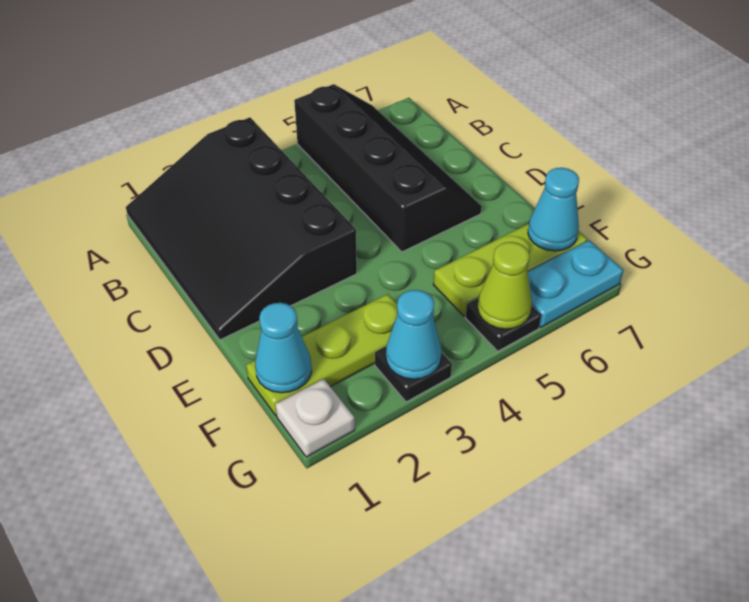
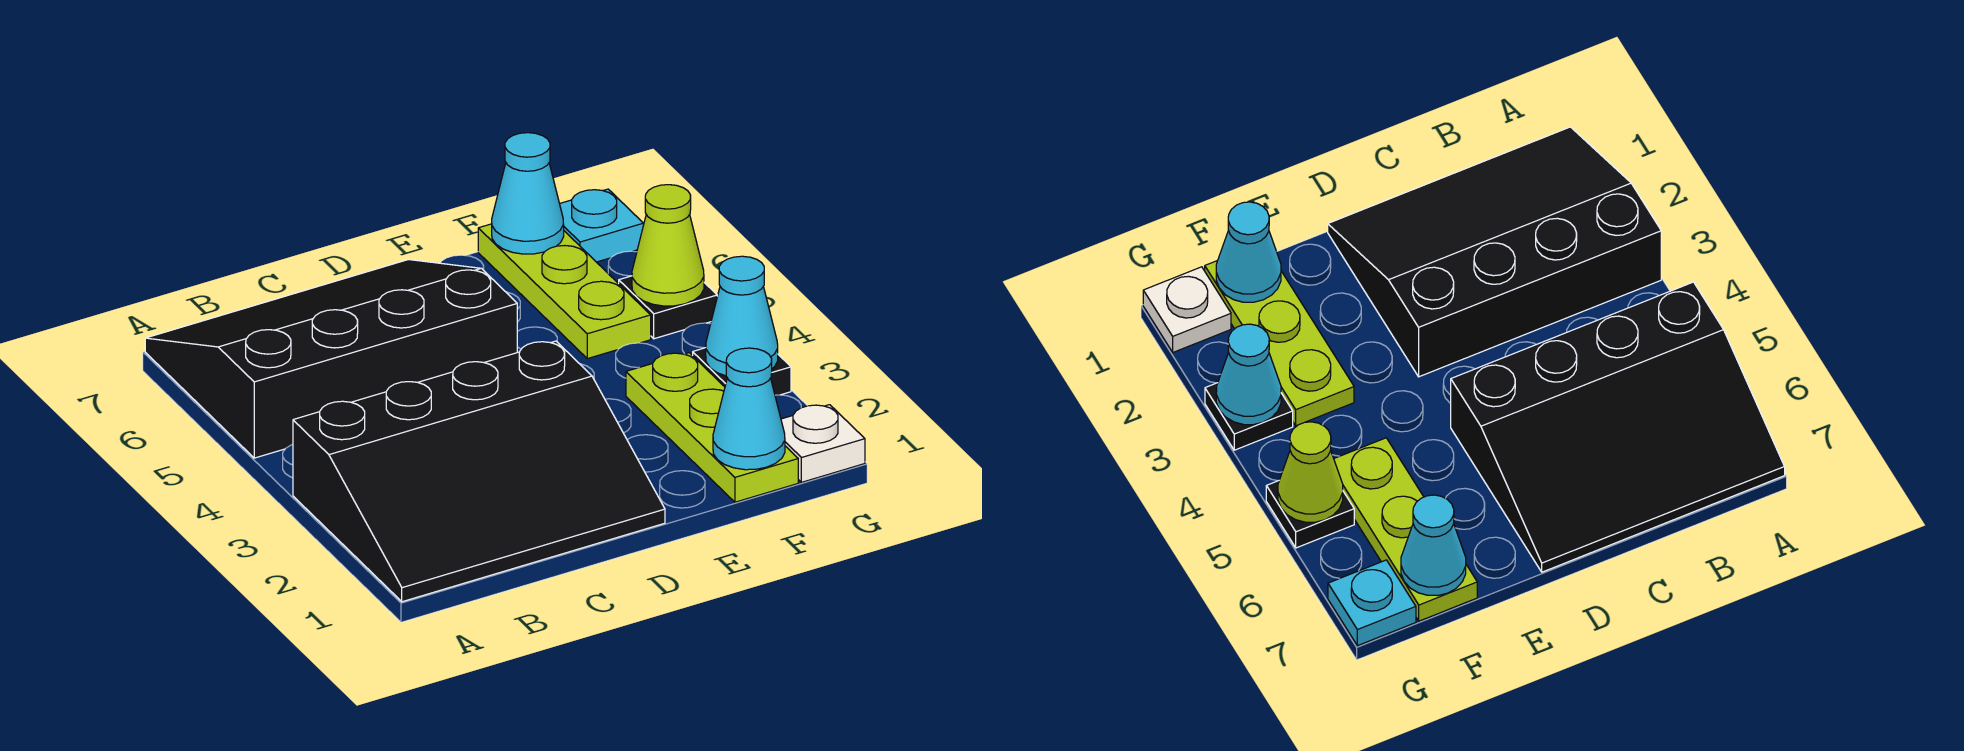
black 2x4 slope [294,84,482,252] -> black 3x4 slope [145,260,517,458]
cyan 1x2 plate [528,240,624,327] -> cyan 1x1 plate [560,189,643,262]

